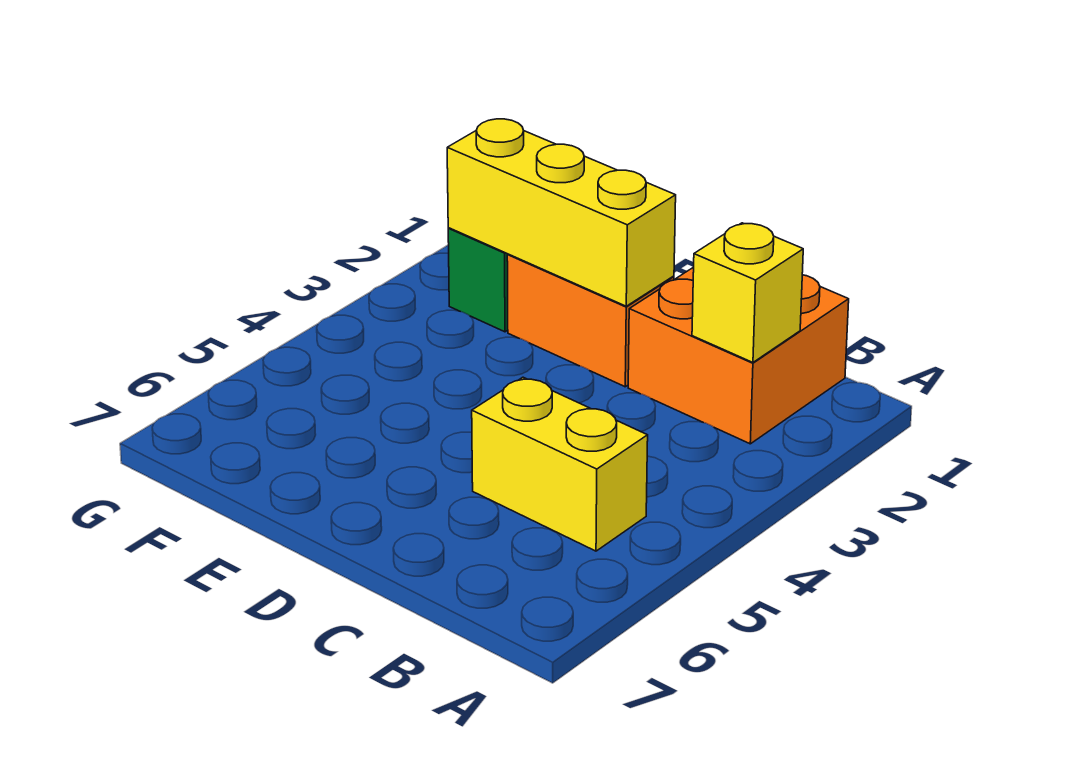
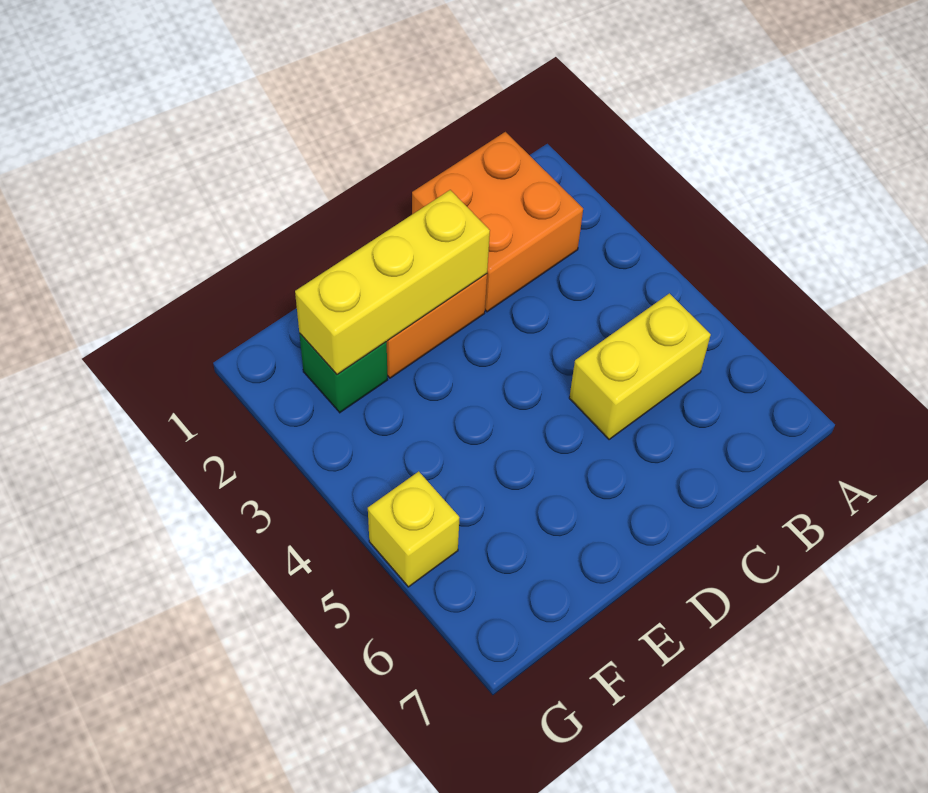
yellow 1x1 brick [692,223,803,362] -> yellow 1x1 brick moved to [368,471,459,587]

